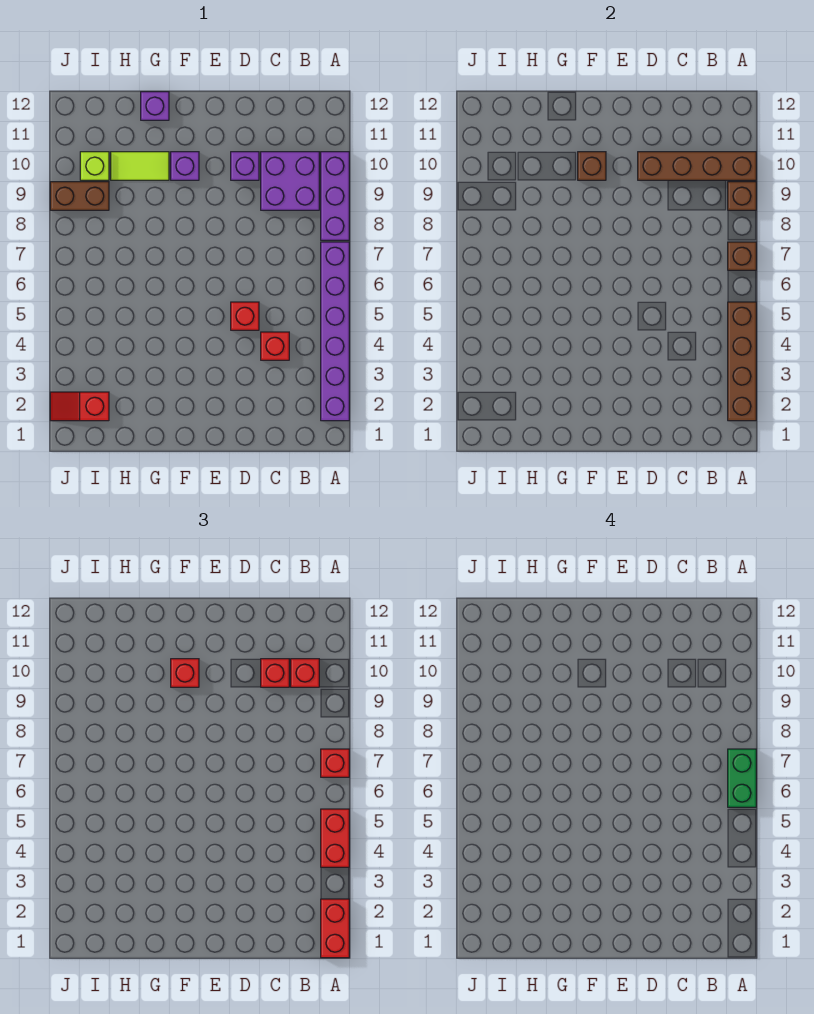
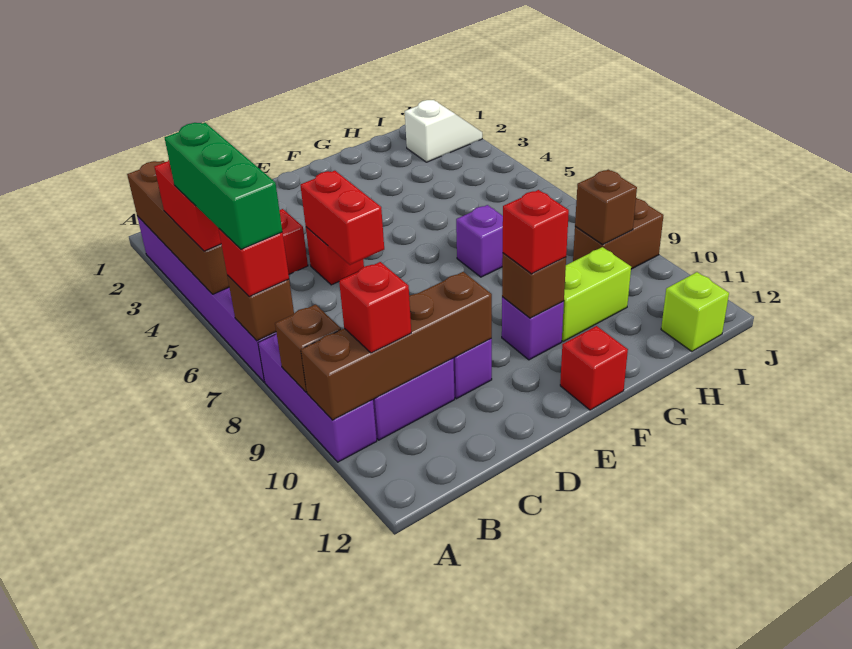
red 1x2 brick [321,899,349,958] -> red 1x2 brick moved to [300,171,384,265]
green 1x2 brick [728,749,756,807] -> green 1x3 brick [165,123,282,249]
red 1x1 brick [261,659,289,687] -> red 1x1 brick moved to [560,326,628,410]
lime 1x2 tile [111,152,169,180] -> lime 1x2 brick [562,247,631,341]
purple 1x1 brick [141,92,169,120] -> purple 1x1 brick moved to [456,205,503,277]
red 1x2 slope [50,392,109,421] -> white 1x2 slope [405,100,482,162]
none -> brown 1x1 brick [575,170,637,245]
lime 1x1 brick [80,152,109,180] -> lime 1x1 brick moved to [661,272,729,351]

